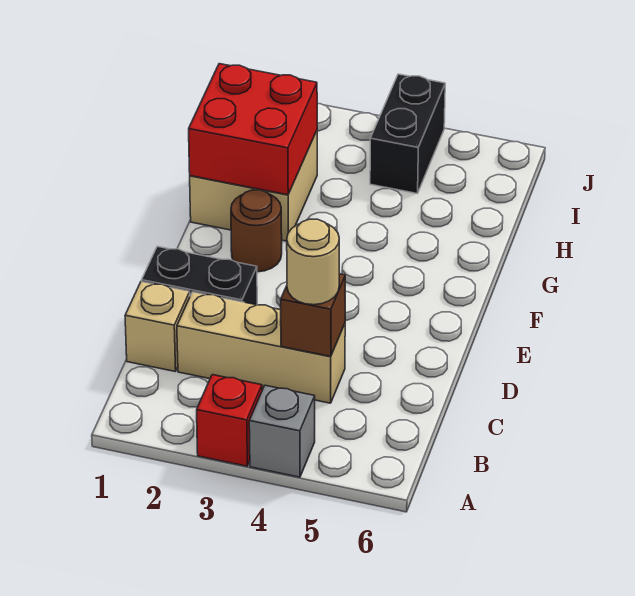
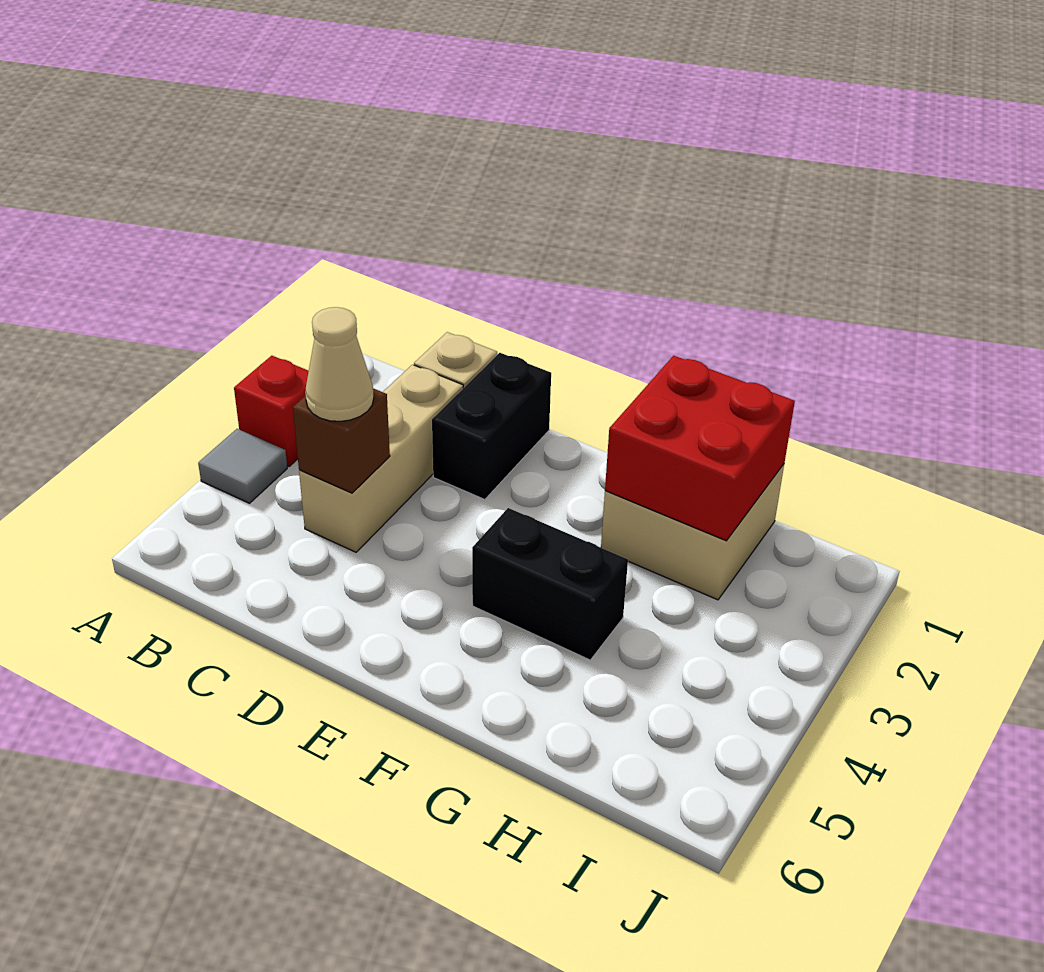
grey 1x1 brick [249,385,315,477] -> grey 1x1 tile [198,429,287,503]
tan 1x1 round brick [287,219,339,305] -> tan 1x1 cone [305,307,374,421]
brown 1x1 round brick [231,190,282,272] -> none
black 1x2 brick [370,74,445,193] -> black 1x2 brick moved to [472,508,628,660]

